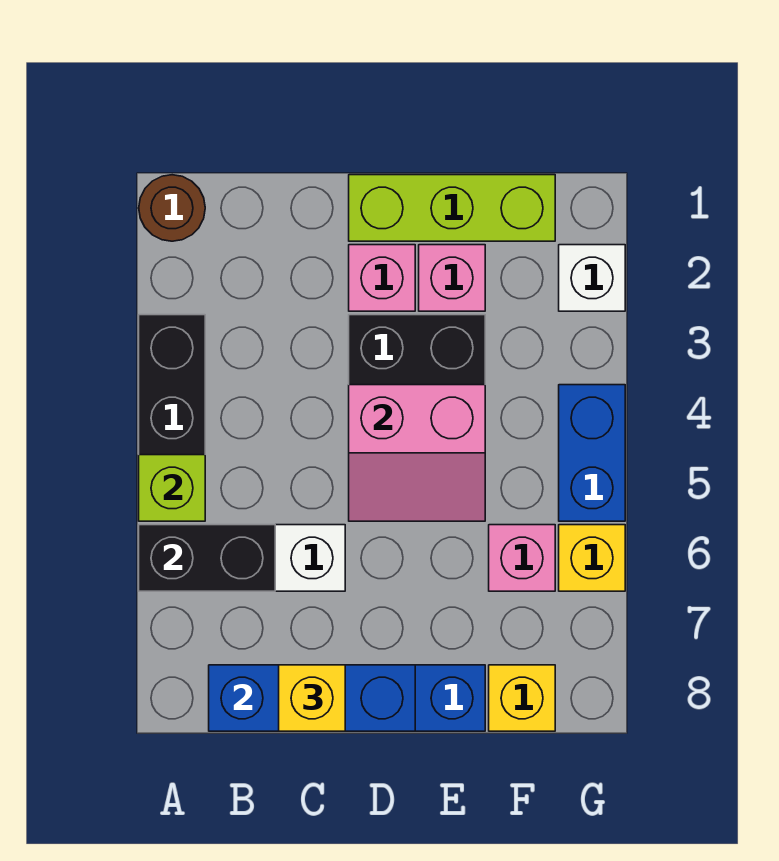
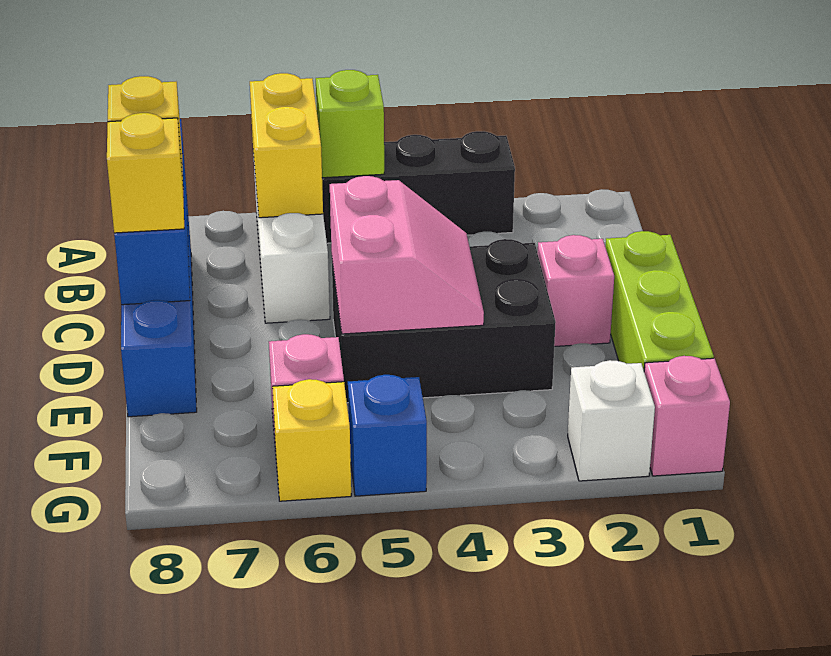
brown 1x1 round brick [139,175,205,241] -> none
black 1x2 brick [139,525,275,591] -> yellow 1x2 brick [250,73,323,218]
pink 2x2 slope [349,385,485,521] -> pink 2x2 slope turned to [330,176,484,334]
pink 1x1 brick [419,245,485,311] -> pink 1x1 brick moved to [644,356,730,476]
yellow 1x1 brick [489,665,555,731] -> yellow 1x1 brick moved to [107,113,184,233]
blue 1x2 brick [559,385,625,521] -> blue 1x1 brick [348,375,427,496]

